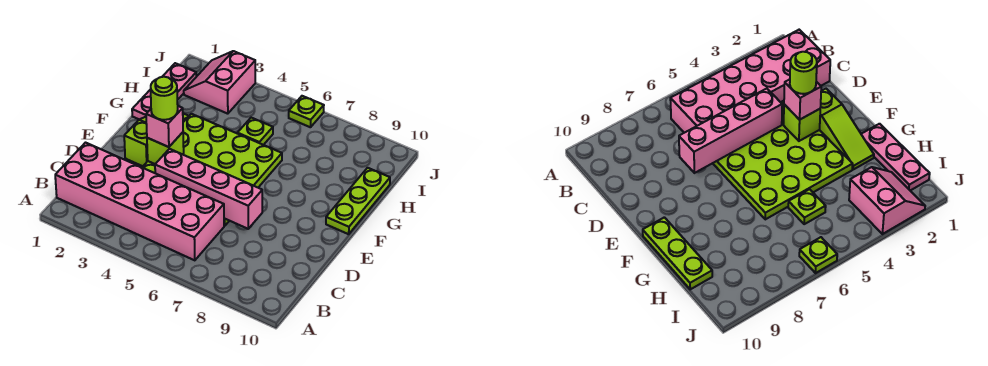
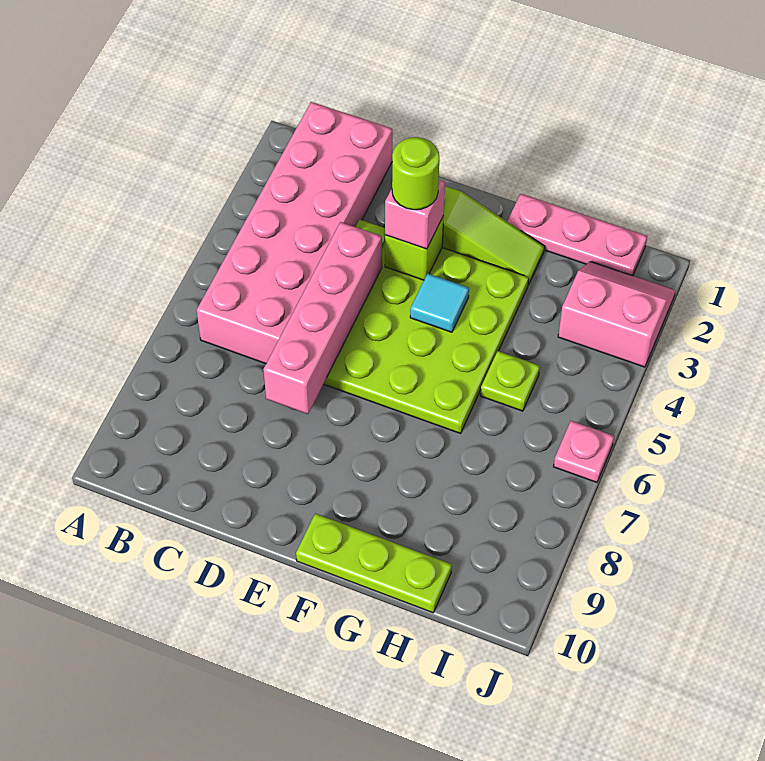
none -> cyan 1x1 tile [410,273,469,332]
lime 1x1 plate [289,96,324,127] -> pink 1x1 plate [554,421,614,482]

